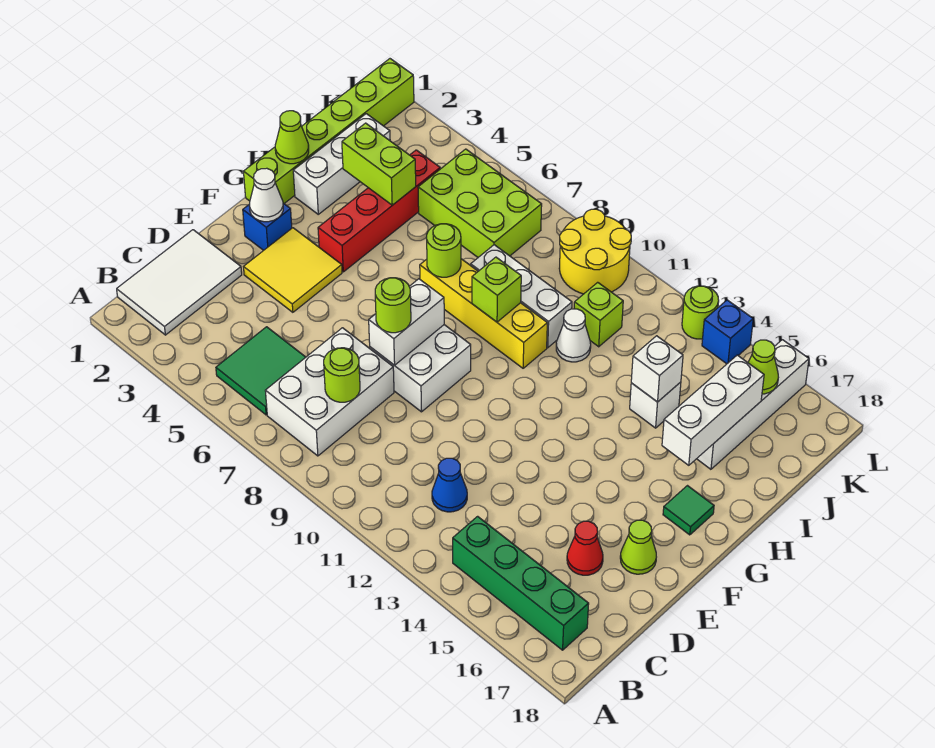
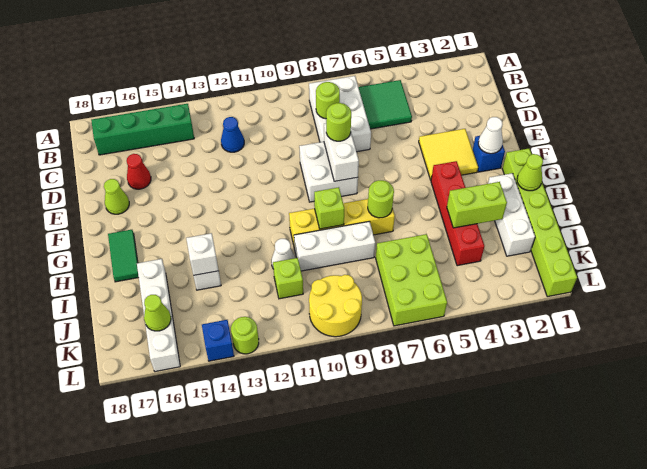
white 2x3 tile [117,230,242,335] -> none
green 1x1 tile [663,486,714,535] -> green 1x2 tile [108,230,139,282]
white 1x3 brick [662,355,764,465] -> none
lime 2x3 brick [418,149,542,257] -> lime 2x3 brick turned to [376,234,447,326]

